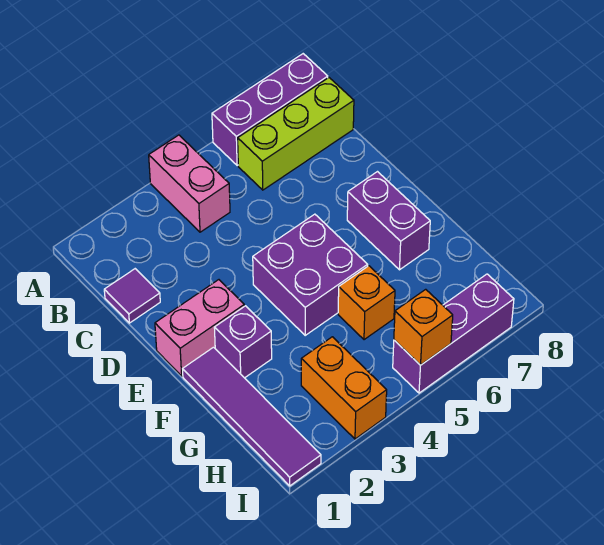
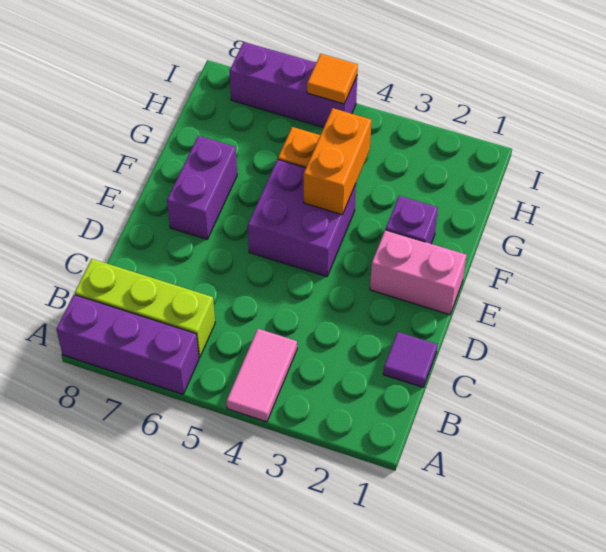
pink 1x2 brick [149,135,230,232] -> pink 1x2 tile [226,329,297,422]
purple 1x4 tile [183,347,321,486] -> none
orange 1x2 brick [301,337,387,439] -> orange 1x2 brick moved to [304,108,372,215]
orange 1x1 brick [394,289,453,365] -> orange 1x1 tile [307,54,358,104]

